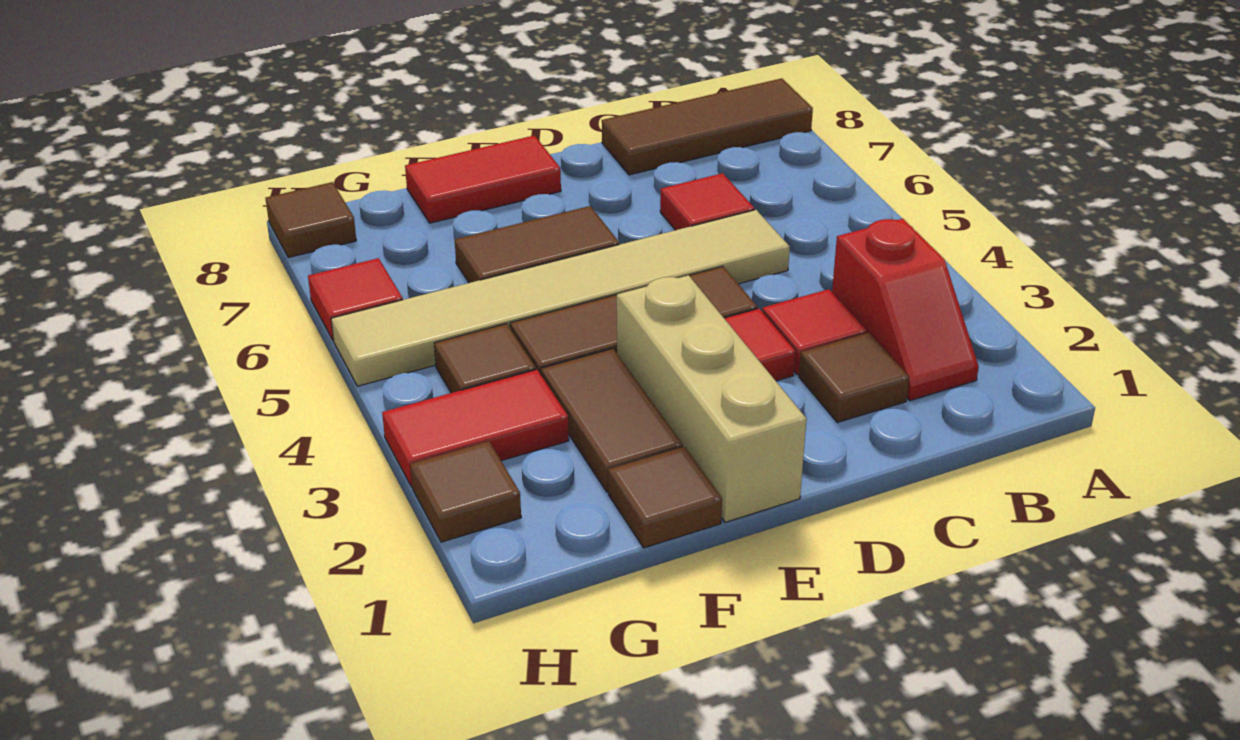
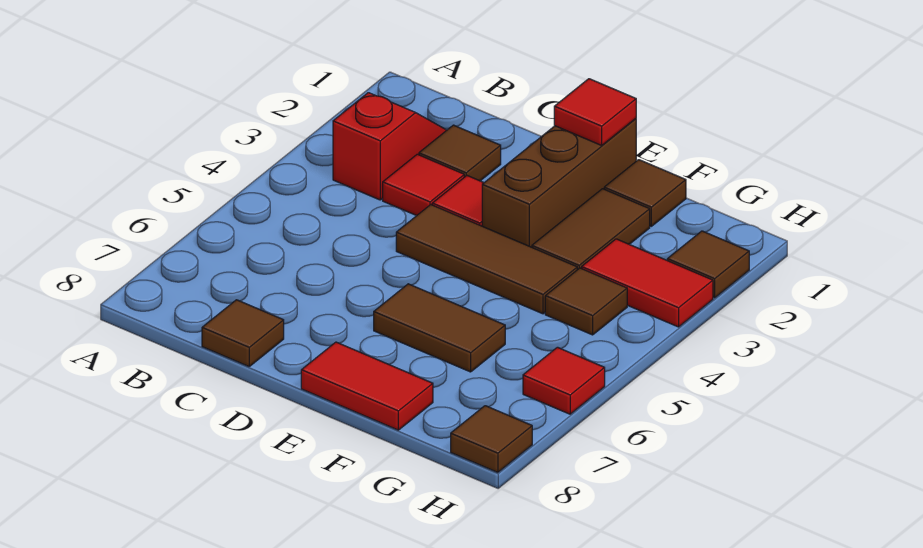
brown 1x3 tile [602,78,813,175] -> brown 1x1 tile [202,300,284,366]
tan 1x6 tile [331,210,790,386] -> none
red 1x1 tile [660,173,754,230] -> red 1x1 tile moved to [554,79,636,145]
tan 1x3 brick [617,275,807,522] -> brown 1x3 brick [482,119,636,247]

